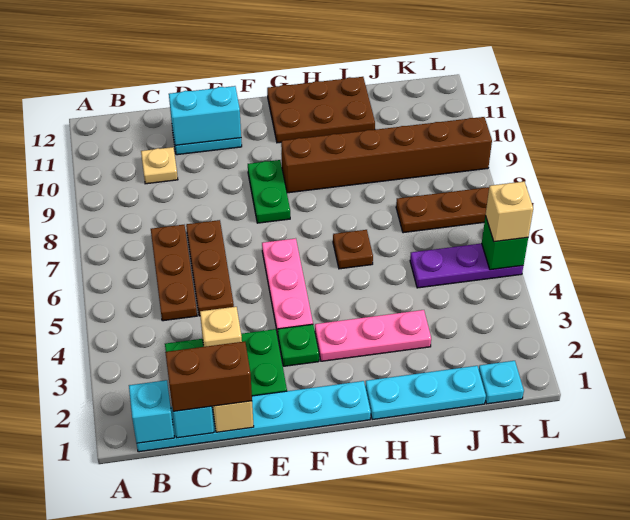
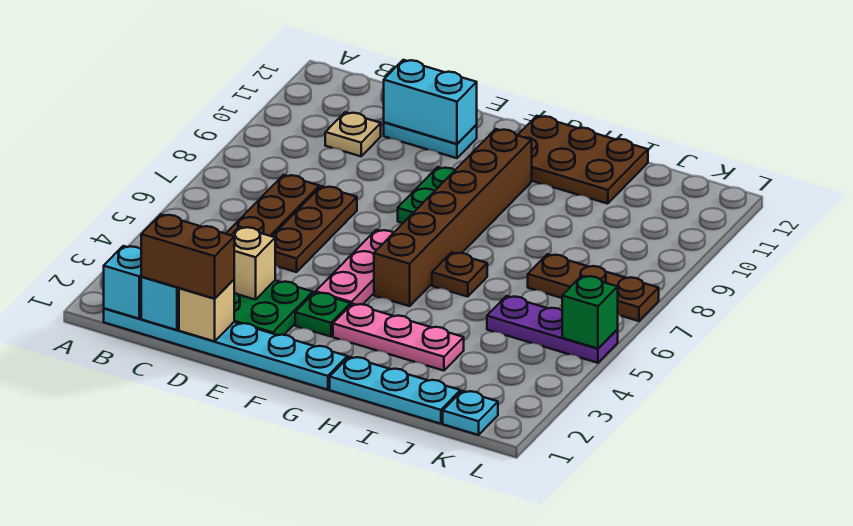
brown 1x6 brick [281,117,492,193] -> brown 1x6 brick turned to [374,129,532,306]
tan 1x1 brick [486,182,533,242] -> none

